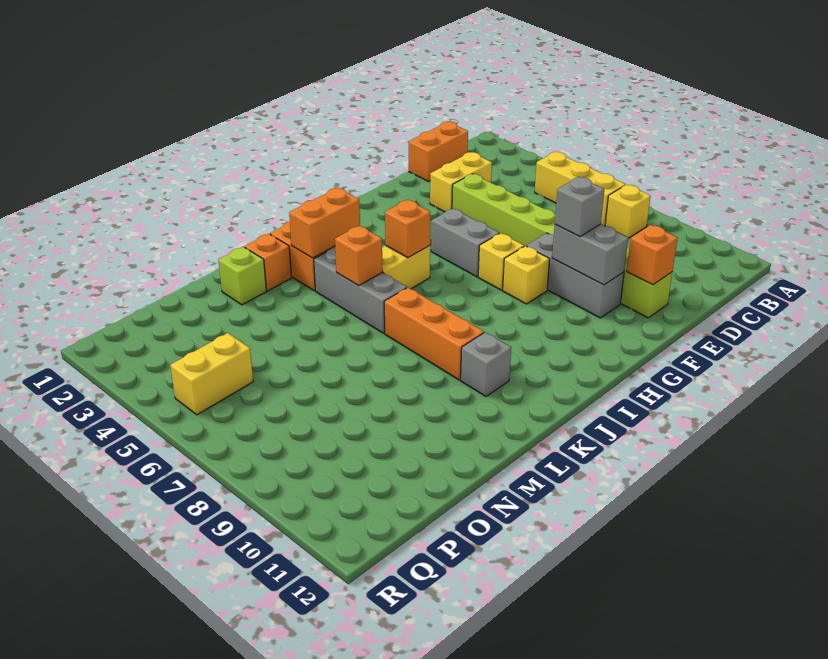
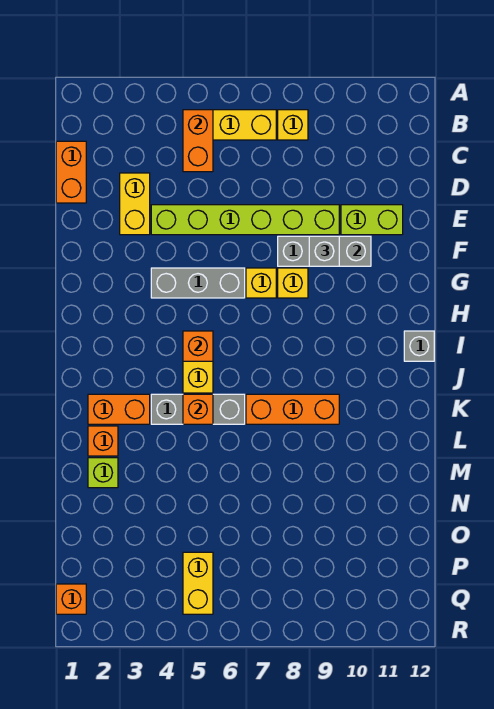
orange 1x1 brick [627,225,677,285] -> orange 1x1 brick moved to [56,584,86,614]
grey 1x2 brick [431,209,499,277] -> grey 1x3 brick [151,268,245,298]
orange 1x2 brick [289,188,360,258] -> orange 1x2 brick moved to [183,110,213,172]
grey 1x1 brick [461,332,511,397] -> grey 1x1 brick moved to [404,331,434,361]

